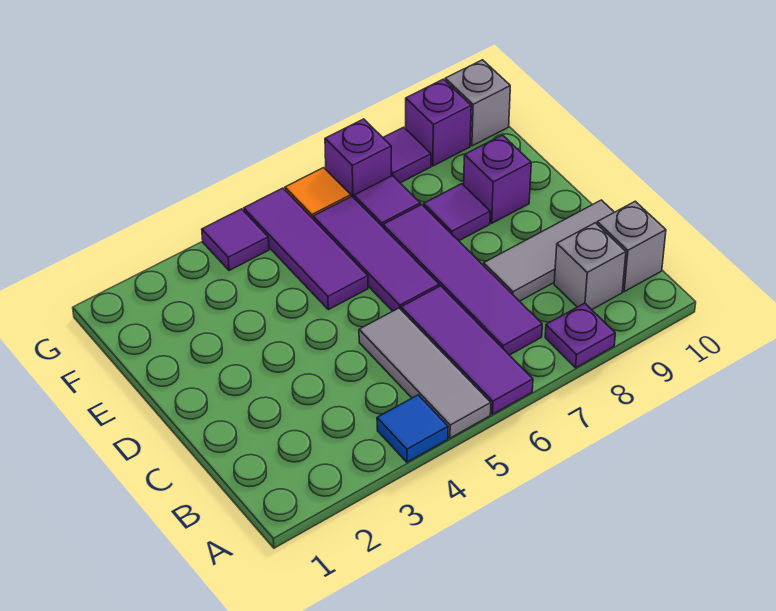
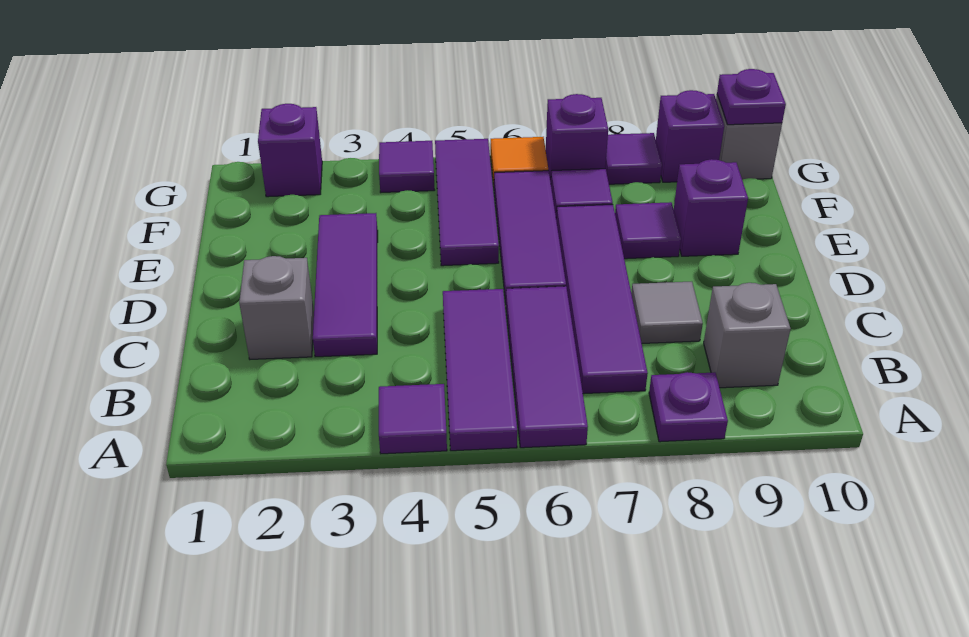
blue 1x1 tile [377,395,448,462] -> purple 1x1 tile [379,384,447,454]
grey 1x3 tile [359,308,491,438] -> purple 1x3 tile [443,289,517,451]
grey 1x1 brick [597,201,666,292] -> grey 1x1 brick moved to [239,256,314,359]
none -> purple 1x3 tile [313,213,378,357]
grey 1x3 tile [484,200,614,301] -> grey 1x1 tile [631,282,703,343]
none -> purple 1x1 brick [258,104,322,197]
none -> purple 1x1 plate [717,69,786,125]

